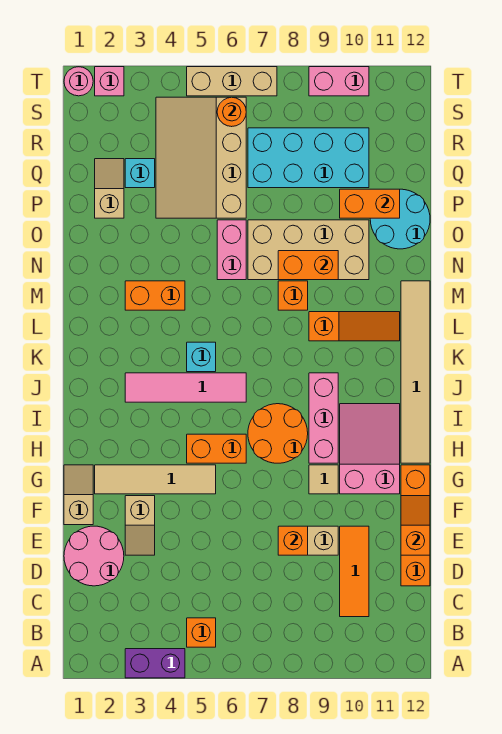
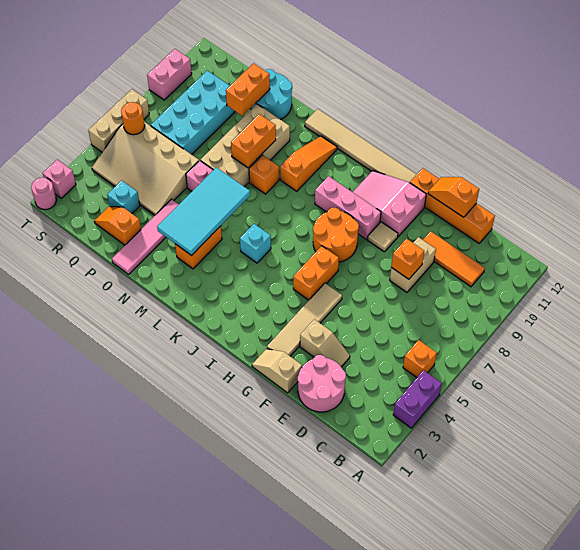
pink 1x4 tile [125,373,246,402] -> pink 1x4 tile moved to [112,199,179,274]
none -> cyan 2x4 tile [157,167,250,256]
tan 1x2 slope [95,159,124,218] -> orange 1x2 slope [94,207,141,245]

